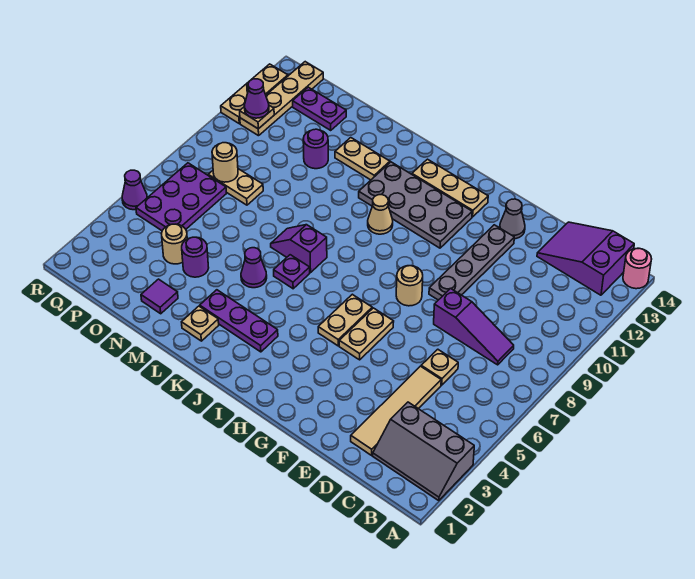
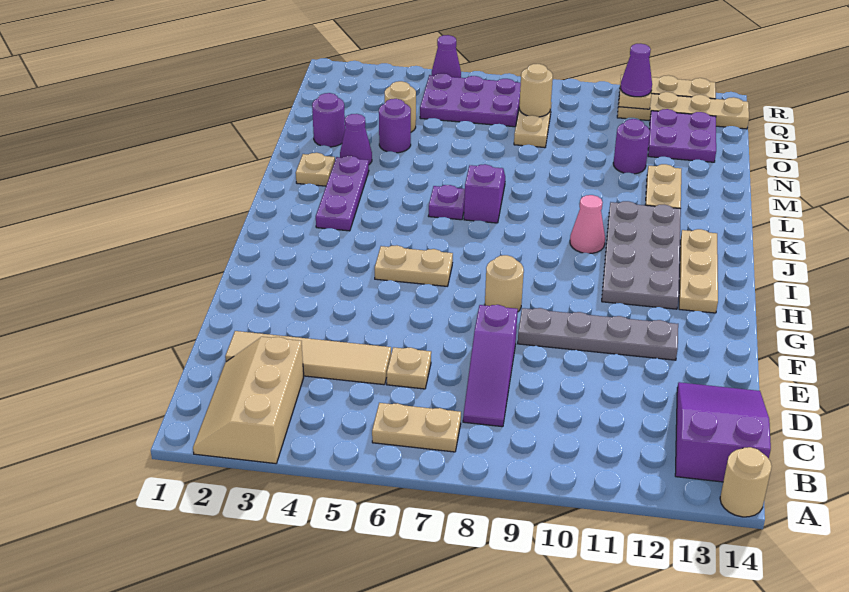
grey 2x3 slope [373,402,474,500] -> tan 2x3 slope [193,337,304,464]
pink 1x1 round brick [623,248,651,289] -> tan 1x1 round brick [720,447,772,517]
grey 1x1 cone [500,199,525,239] -> none
tan 1x2 plate [339,308,394,360] -> tan 1x2 plate moved to [372,403,461,452]
tan 1x1 cone [368,195,393,234] -> pink 1x1 cone [570,195,605,253]
purple 1x1 cone [241,248,267,288] -> purple 1x1 cone moved to [340,114,372,164]
purple 1x1 tile [141,279,178,314] -> purple 1x1 round brick [312,93,345,147]
purple 1x2 plate [293,87,346,130] -> purple 2x2 plate [648,109,716,162]

